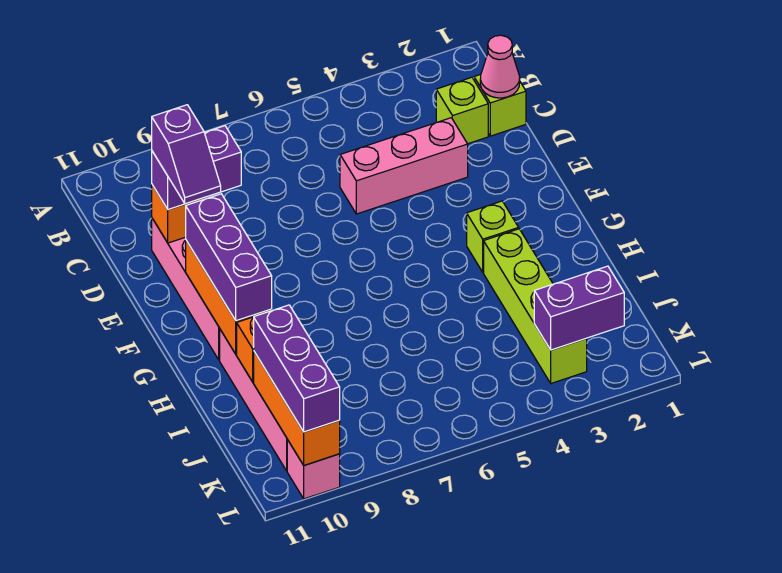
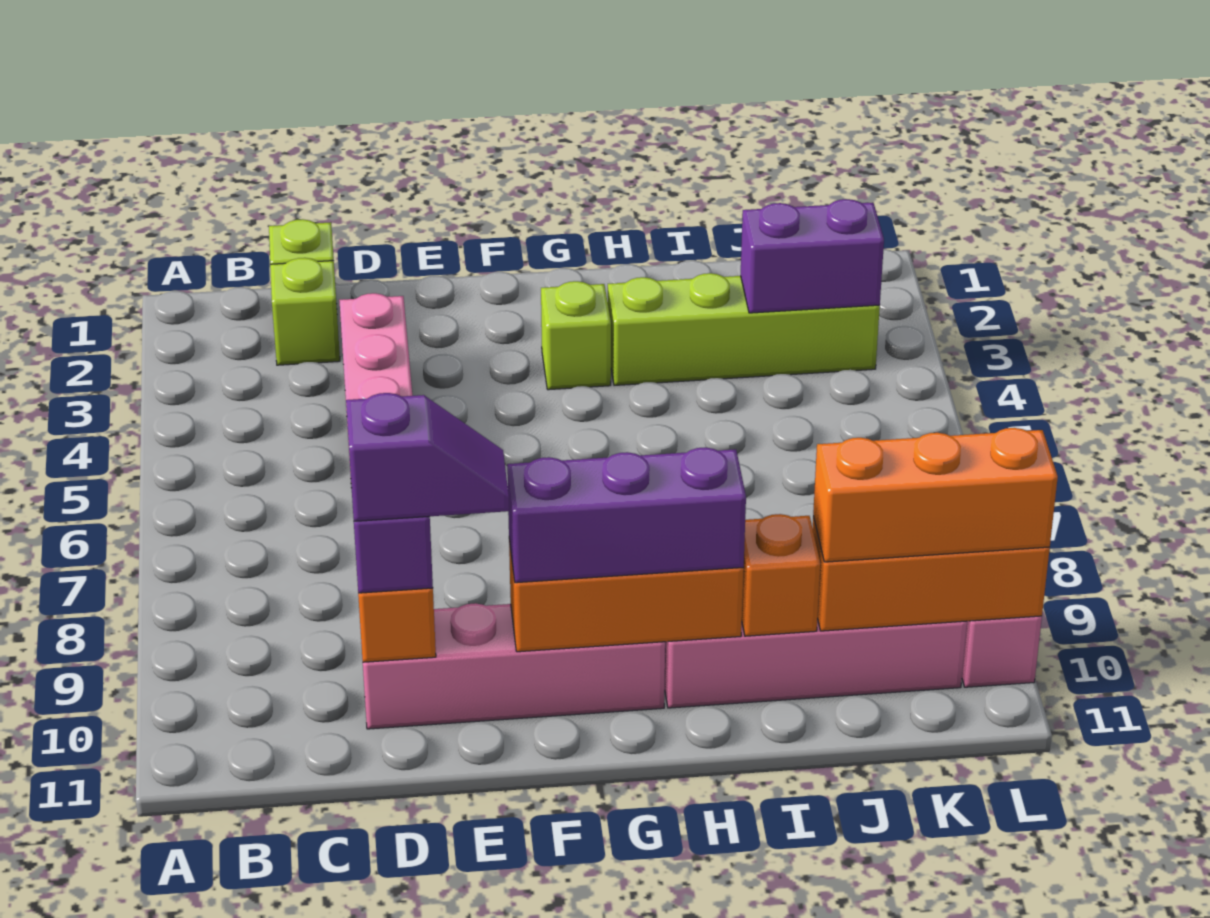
pink 1x1 cone [480,35,520,98] -> none
purple 1x3 brick [254,305,340,432] -> orange 1x3 brick [813,428,1058,562]
purple 1x2 brick [534,266,624,350] -> purple 1x2 brick turned to [741,199,884,313]

